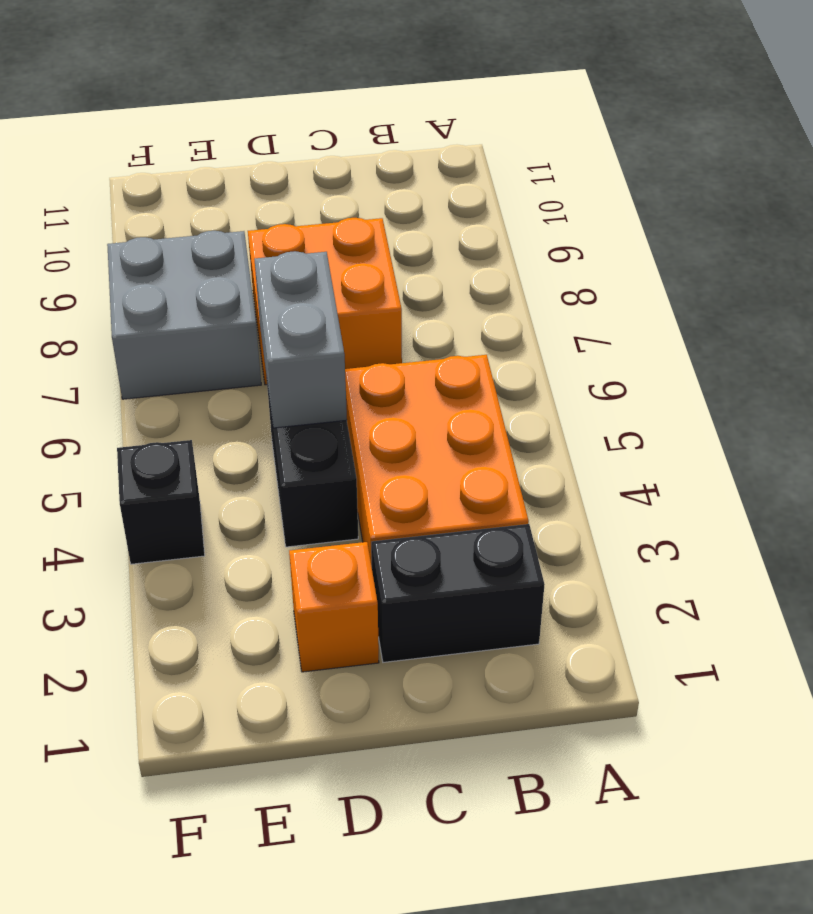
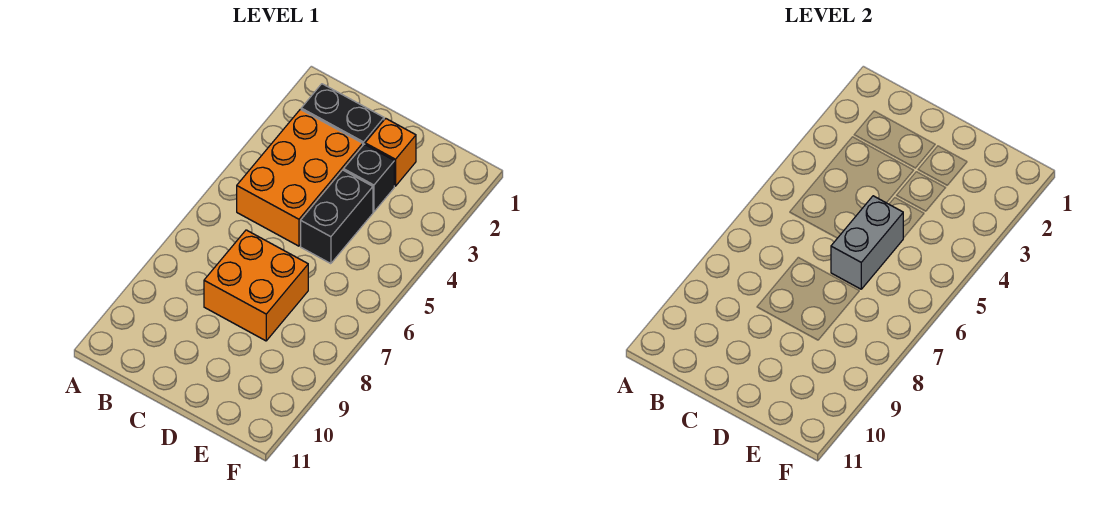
grey 2x2 brick [107,231,261,399] -> none
black 1x1 brick [117,440,205,564] -> black 1x1 brick moved to [344,144,394,212]

